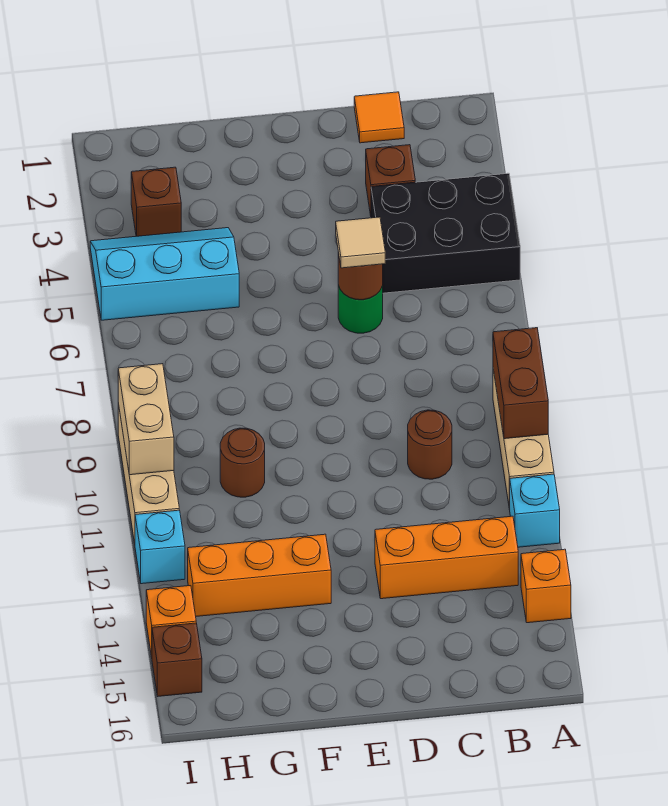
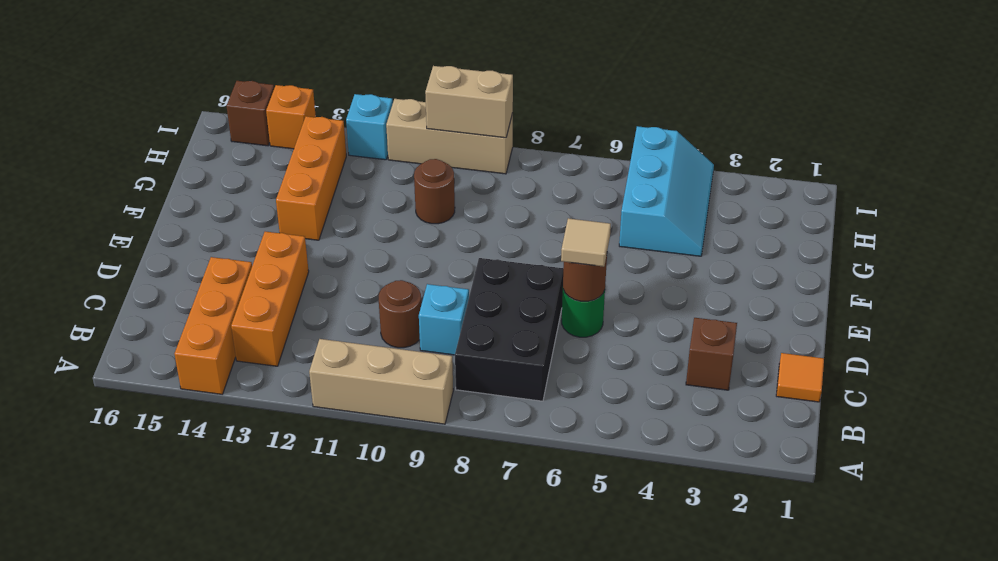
black 2x3 brick [371,173,520,293] -> black 2x3 brick moved to [455,258,563,401]
brown 1x2 brick [493,328,548,439] -> none
cyan 1x1 brick [510,474,560,547] -> cyan 1x1 brick moved to [419,284,469,355]
orange 1x1 brick [521,549,571,623] -> orange 1x3 brick [175,257,252,394]
brown 1x1 brick [131,167,181,236] -> none

